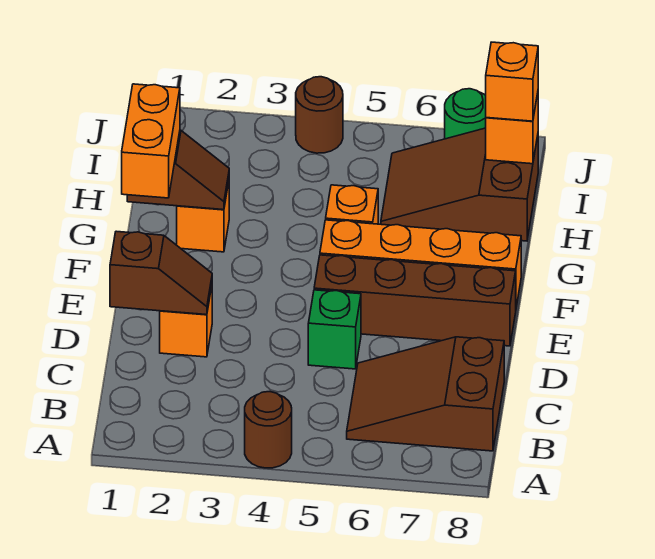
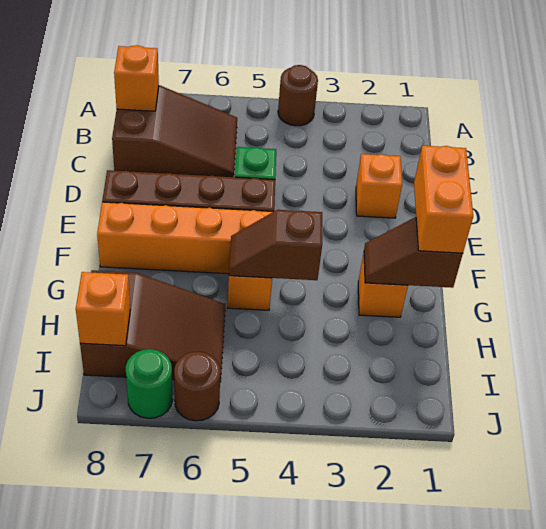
brown 1x2 slope [110,231,212,315] -> brown 1x2 slope moved to [229,210,322,280]
orange 1x1 brick [486,42,538,121] -> orange 1x1 brick moved to [114,45,159,111]
brown 1x1 round brick [296,77,343,153] -> brown 1x1 round brick moved to [174,352,220,421]

